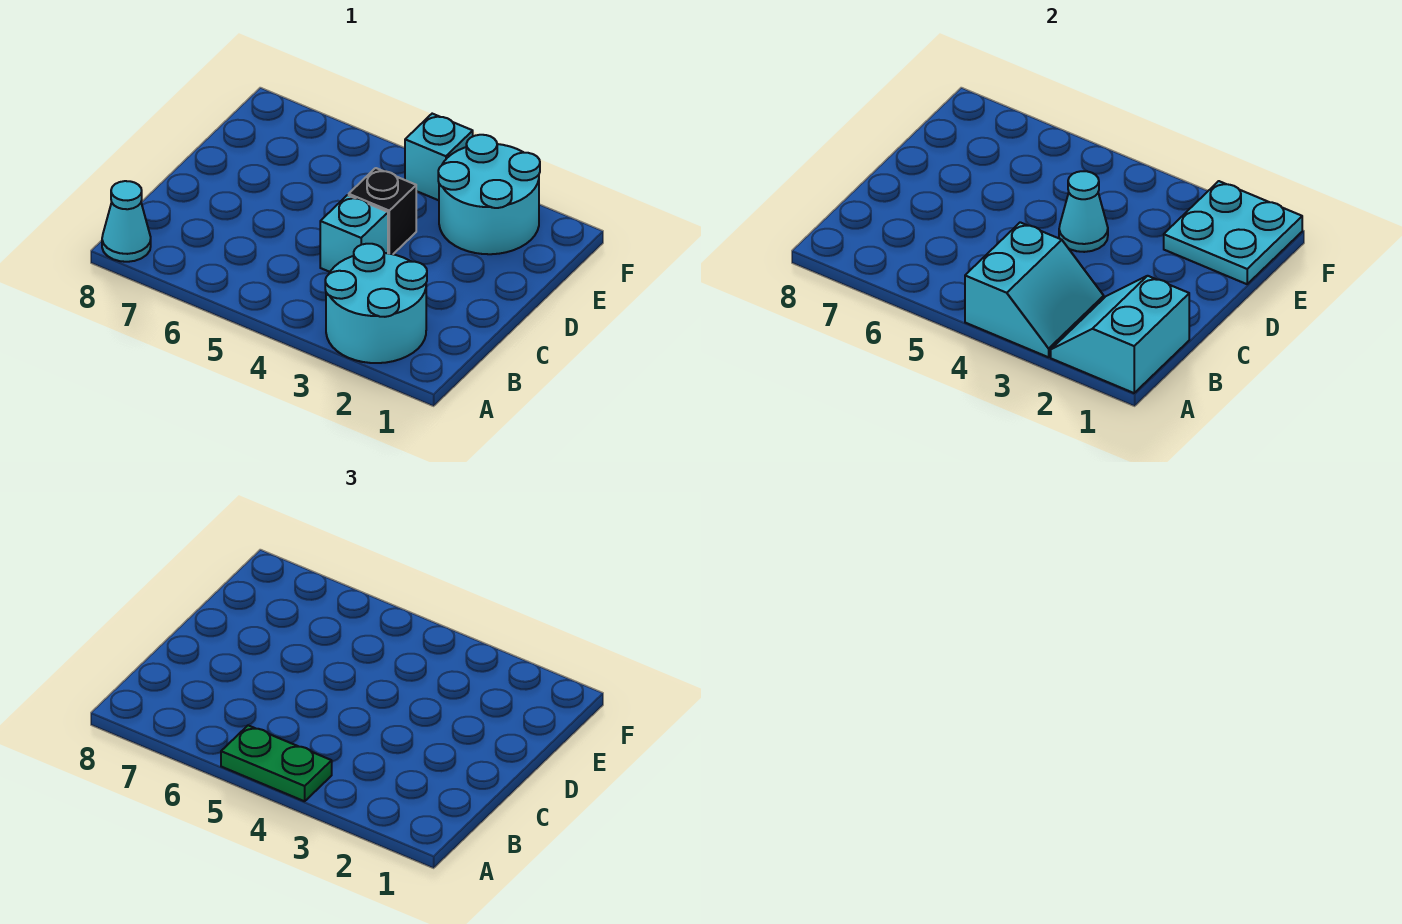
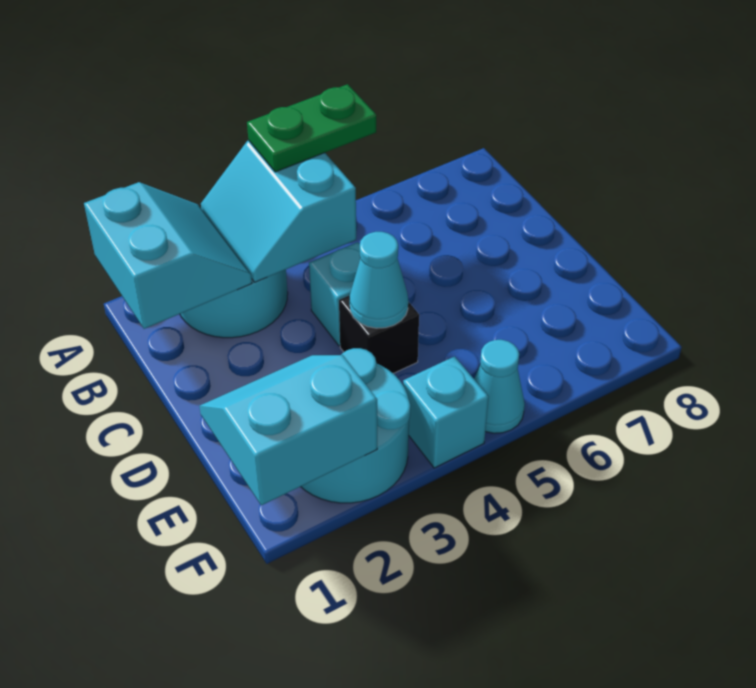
cyan 1x1 cone [102,181,151,262] -> cyan 1x1 cone moved to [474,340,525,433]
cyan 2x2 plate [1164,181,1302,284] -> cyan 2x2 slope [200,355,377,505]

